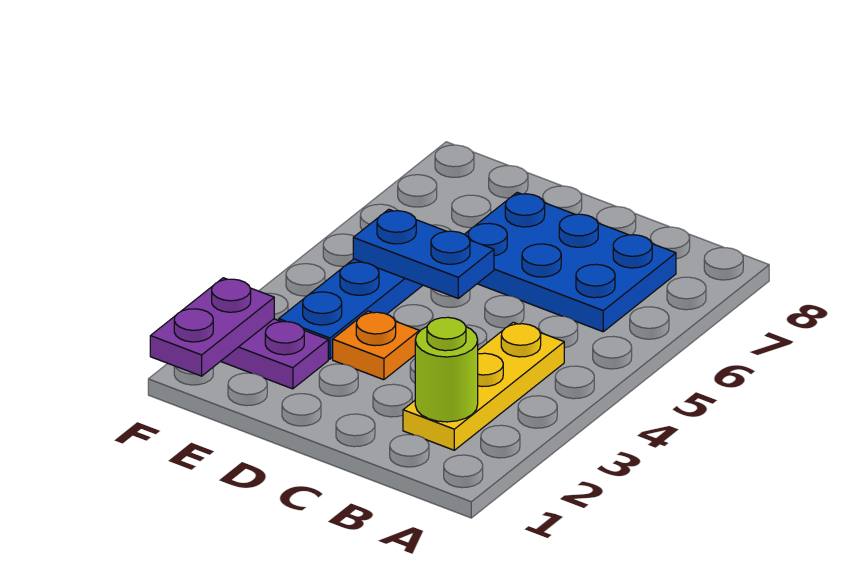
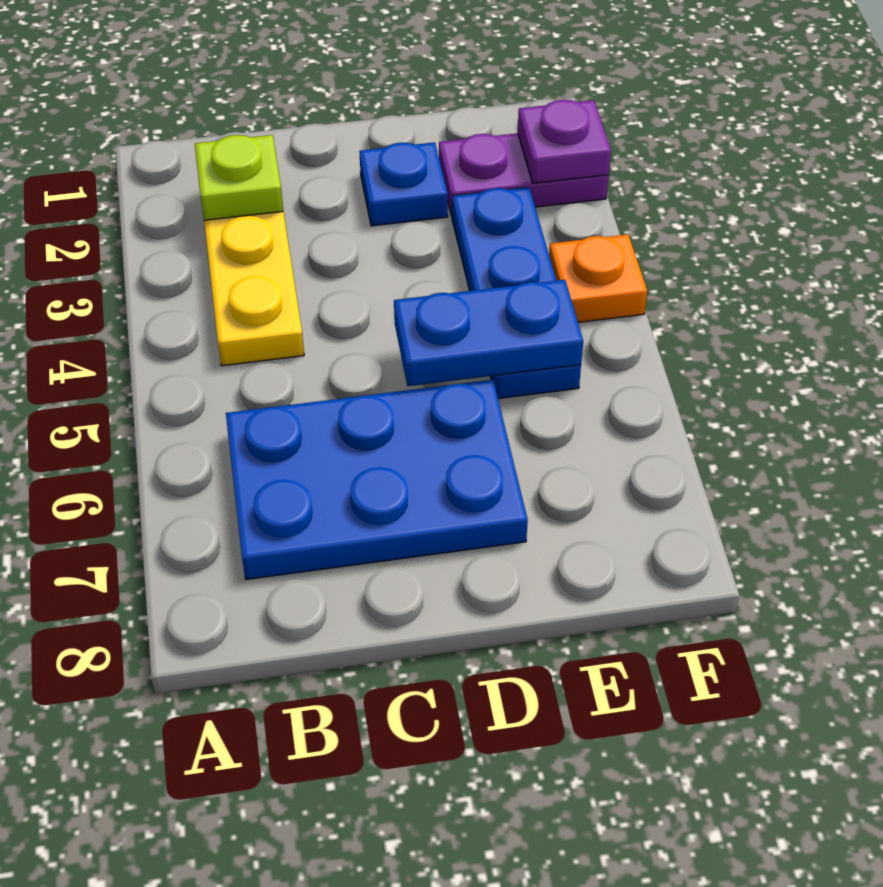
lime 1x1 round brick [415,317,478,422] -> lime 1x1 plate [195,135,283,220]
none -> blue 1x1 plate [359,142,448,226]
orange 1x1 plate [333,311,419,380] -> orange 1x1 plate moved to [549,234,647,322]
purple 1x2 plate [150,278,274,376] -> purple 1x1 plate [518,100,611,183]

